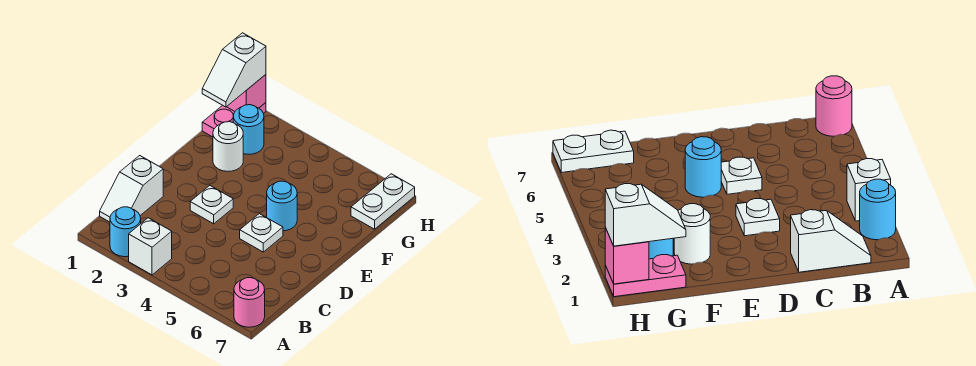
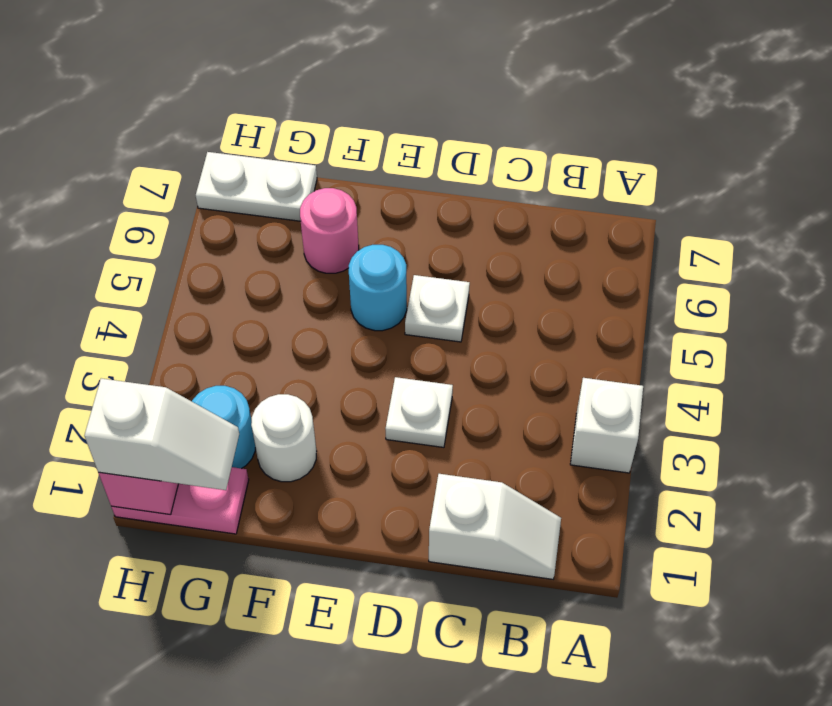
cyan 1x1 round brick [110,207,141,257] -> none
pink 1x1 round brick [234,278,265,327] -> pink 1x1 round brick moved to [300,188,359,273]

